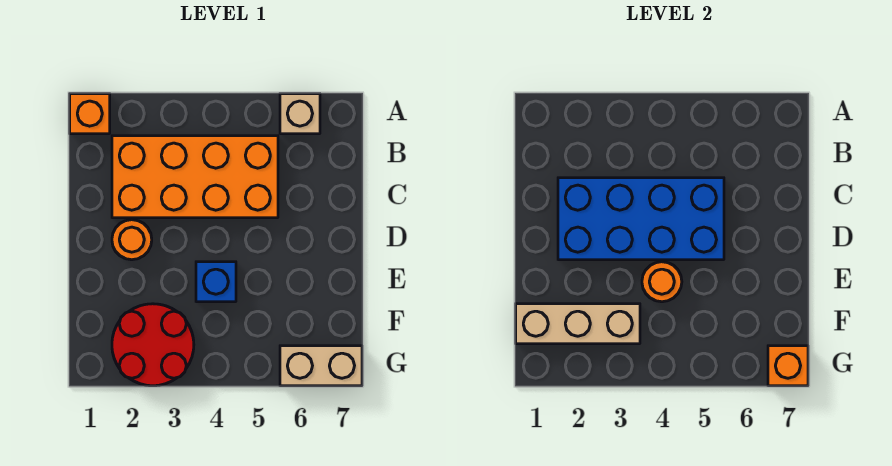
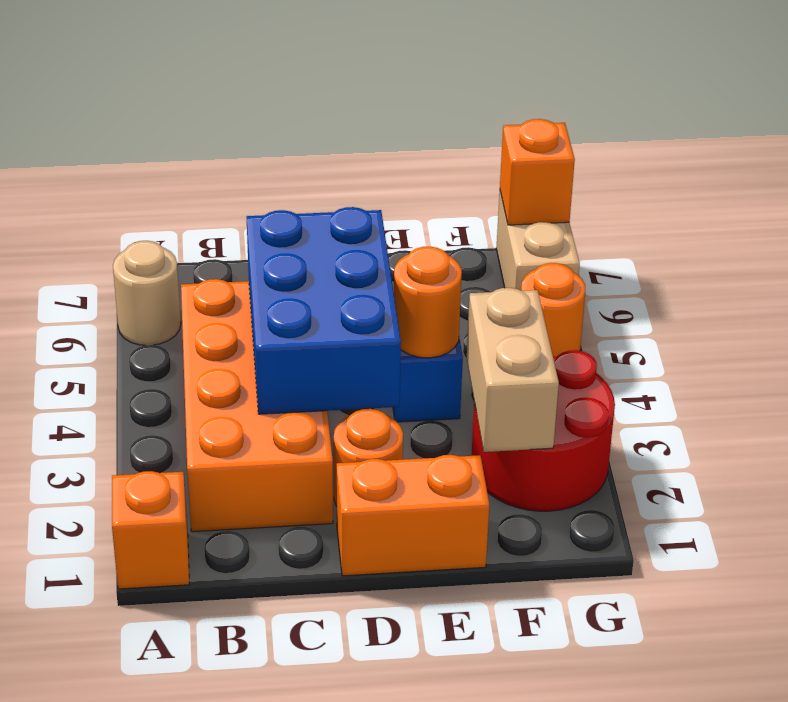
tan 1x1 brick [280,94,320,134] -> tan 1x1 round brick [113,241,181,345]
blue 2x4 brick [558,178,724,260] -> blue 2x3 brick [247,207,401,414]
none -> orange 1x2 brick [337,455,489,576]
tan 1x3 brick [516,304,640,344] -> tan 1x2 brick [467,288,559,452]
none -> orange 1x1 round brick [521,263,585,357]

